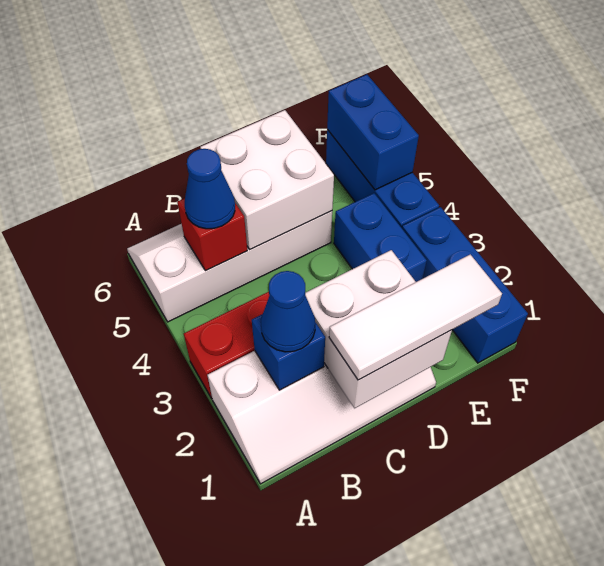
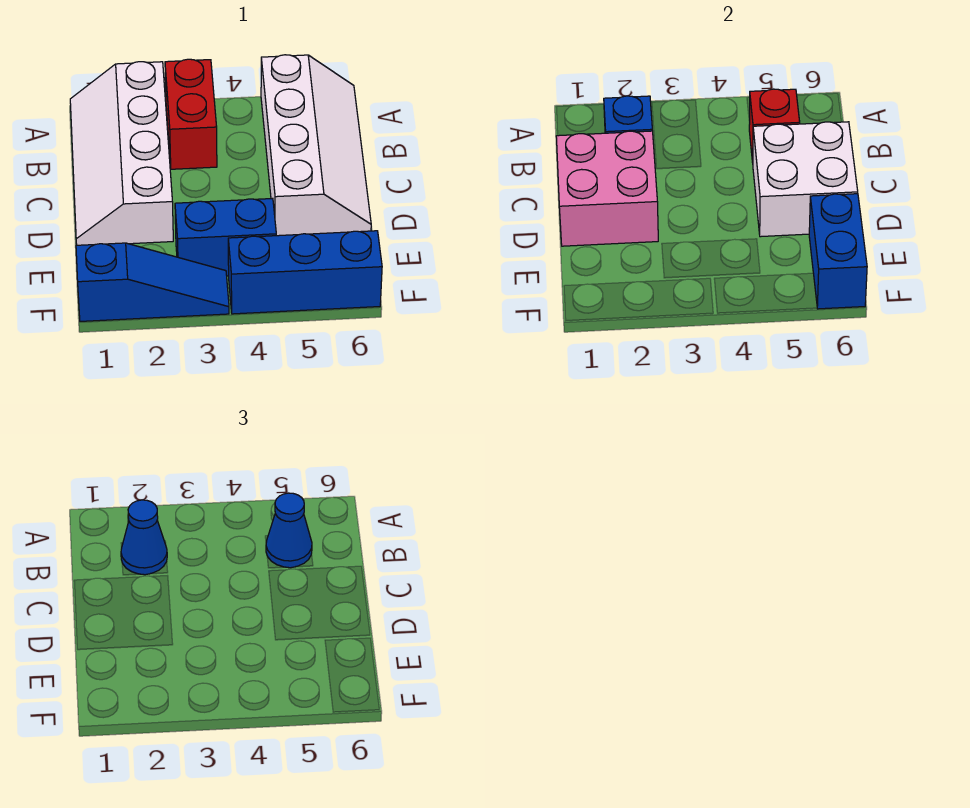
white 2x2 brick [305,250,452,408] -> pink 2x2 brick [556,131,658,246]
white 1x3 tile [329,254,502,380] -> none
blue 1x3 brick [402,207,528,363] -> blue 1x3 slope [76,243,229,321]
blue 1x2 brick [327,74,419,190] -> blue 1x2 brick turned to [809,194,867,309]

